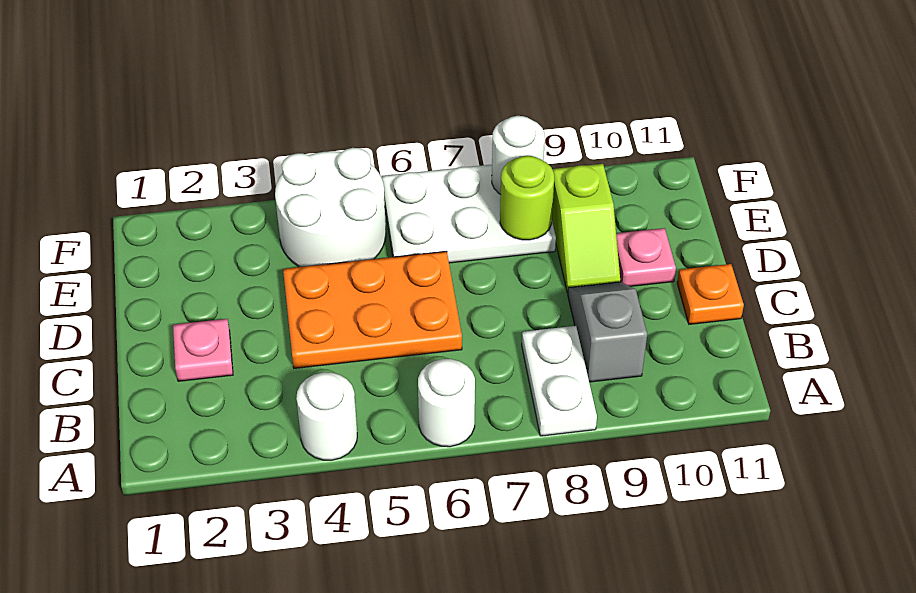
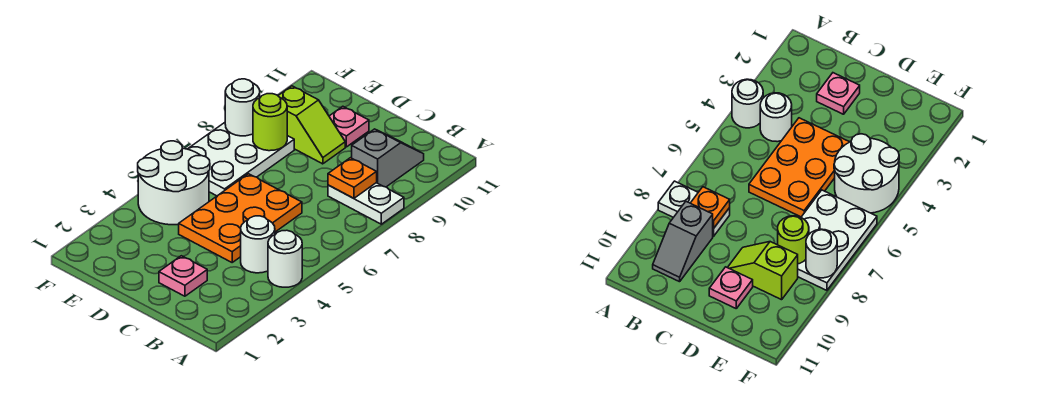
white 1x1 round brick [418,359,475,447] -> white 1x1 round brick moved to [241,216,275,273]
grey 1x2 slope [568,282,647,382] -> grey 1x2 slope turned to [352,129,424,187]
orange 1x1 plate [677,264,744,324] -> orange 1x1 plate moved to [328,158,377,198]

